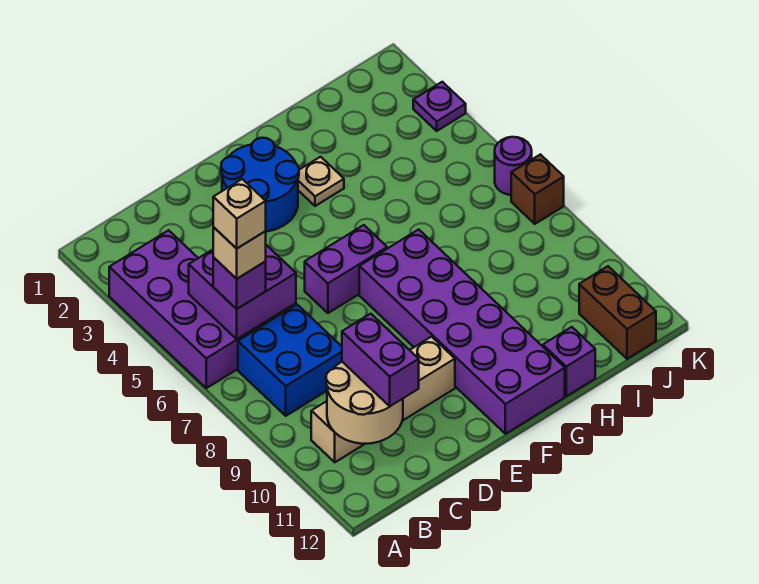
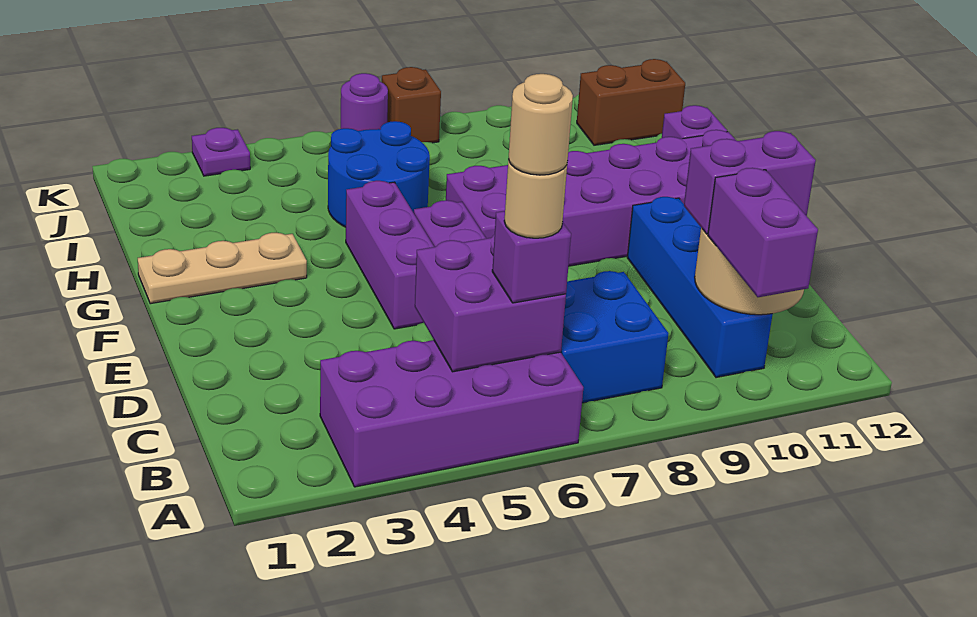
none -> purple 1x2 brick [708,168,818,297]
tan 1x1 brick [213,227,266,279] -> tan 1x1 round brick [504,159,567,238]
tan 1x1 brick [213,179,266,249] -> tan 1x1 round brick [508,74,573,175]
tan 1x4 brick [311,337,455,462] -> blue 1x4 brick [627,197,773,378]
blue 2x2 round brick [221,138,299,231] -> blue 2x2 round brick moved to [328,121,430,227]
none -> purple 1x3 brick [346,181,434,329]
tan 1x1 plate [298,157,344,206] -> tan 1x3 plate [138,232,307,304]

